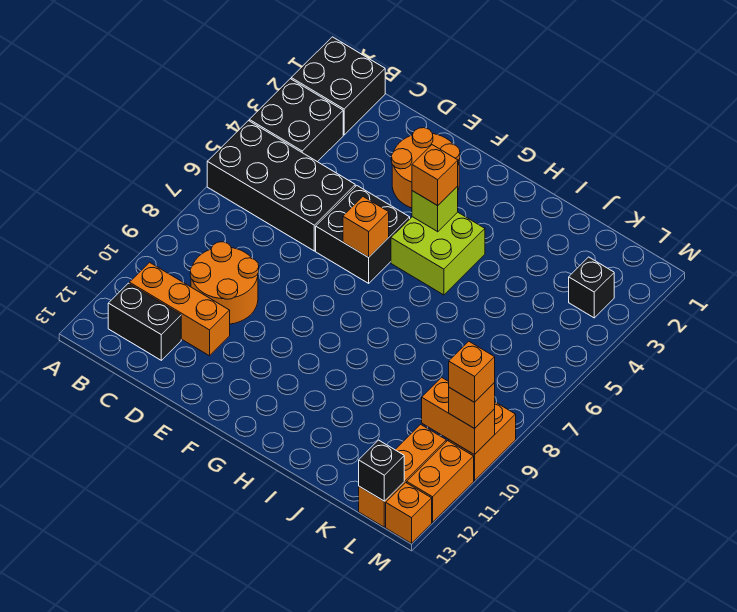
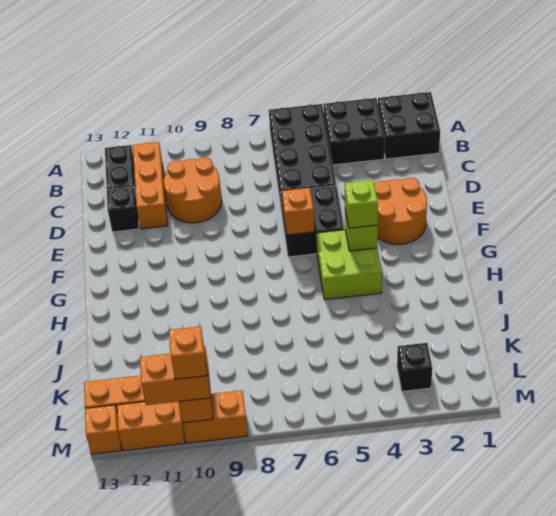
orange 1x1 brick [412,145,458,206] -> lime 1x1 brick [345,180,378,228]
black 1x1 brick [359,440,404,501] -> black 1x1 brick moved to [107,187,139,232]
orange 1x1 brick [449,383,495,429] -> orange 1x2 brick [140,354,210,405]

